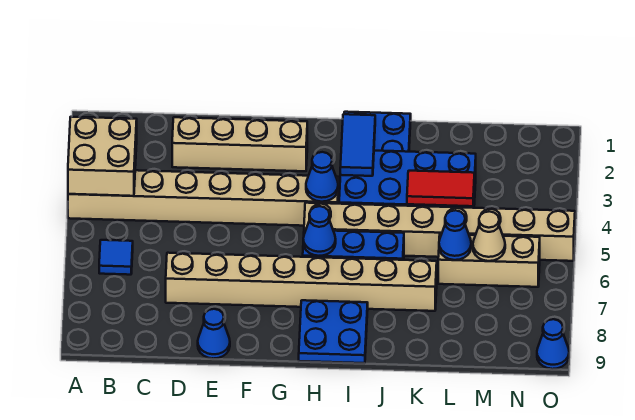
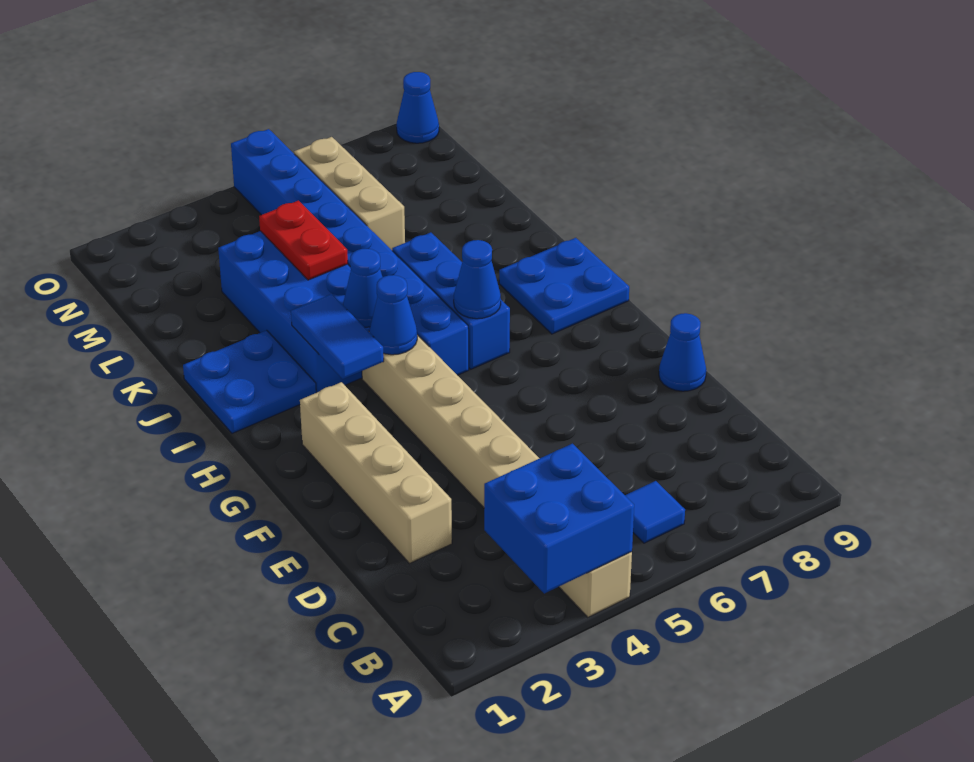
tan 2x2 brick [68,117,137,196] -> blue 2x2 brick [484,444,634,594]
tan 1x8 brick [166,253,437,311] -> none
tan 1x8 brick [304,203,575,261] -> blue 1x8 brick [231,129,469,375]
blue 1x2 tile [340,114,375,176] -> blue 1x2 tile turned to [291,294,384,379]
red 1x2 tile [407,171,474,206] -> red 1x2 plate [259,201,348,280]
blue 1x1 cone [439,210,471,260] -> blue 1x1 cone moved to [343,249,382,327]
tan 1x1 cone [473,211,505,261] -> none

